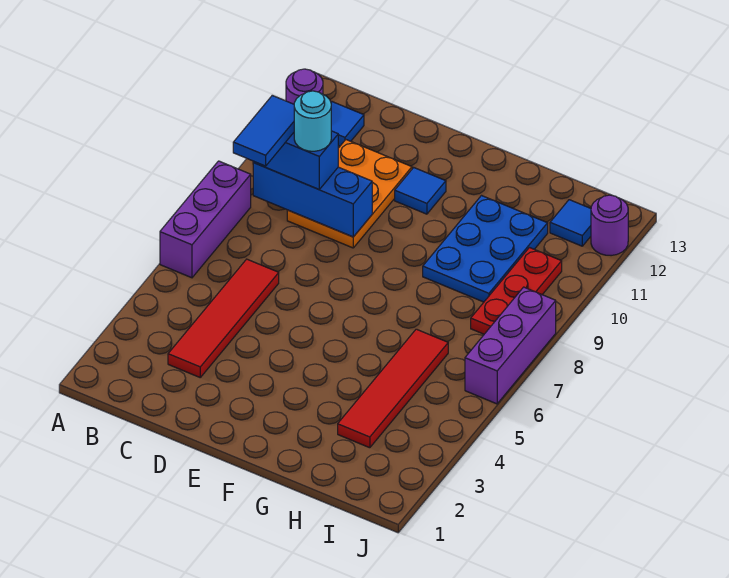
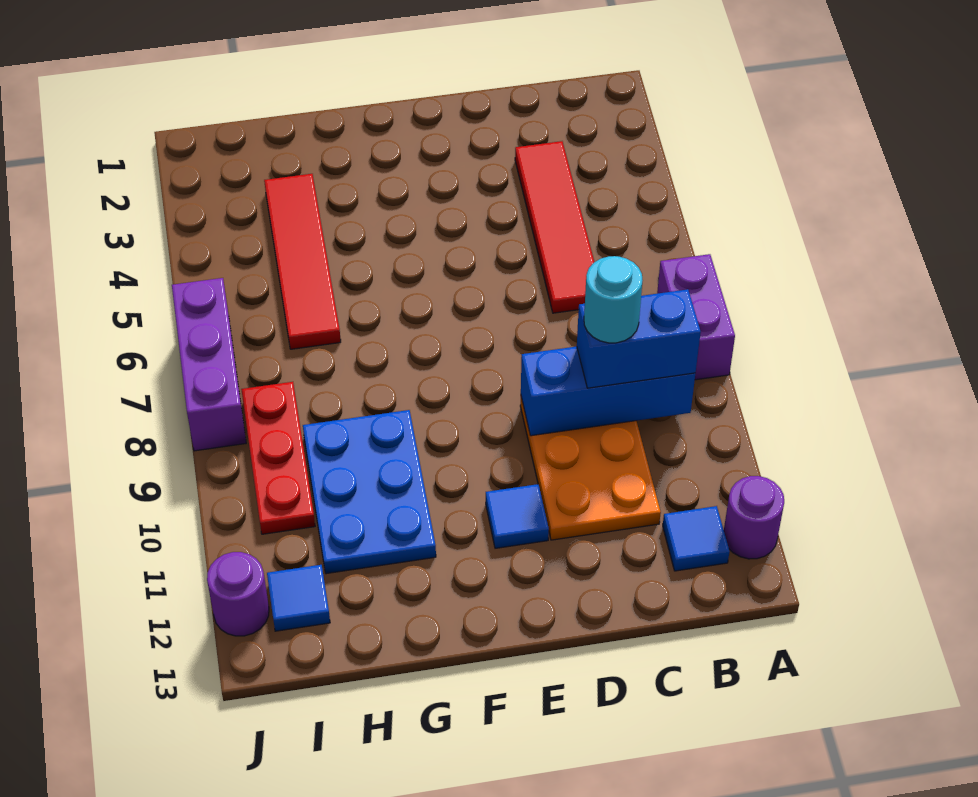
purple 1x3 brick [160,161,251,278] -> purple 1x2 brick [657,254,735,380]
blue 1x2 tile [233,95,294,166] -> none

